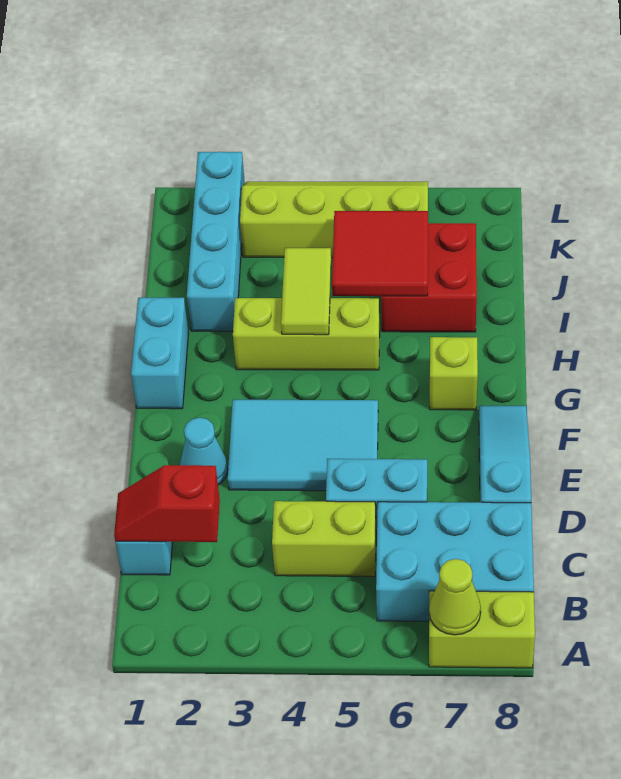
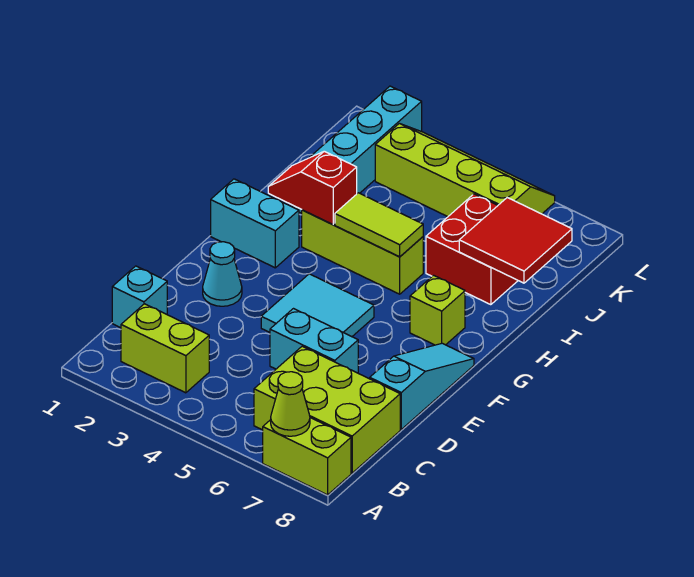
cyan 2x3 brick [376,502,534,621] -> lime 2x3 brick [254,346,400,473]
red 1x2 slope [114,465,220,542] -> red 1x2 slope moved to [268,151,357,225]
lime 1x2 brick [272,501,376,577] -> lime 1x2 brick moved to [121,304,209,393]
cyan 2x3 tile [228,400,378,491] -> cyan 2x2 tile [261,274,374,337]
cyan 1x2 brick [131,298,189,409] -> cyan 1x2 brick turned to [211,179,299,268]
lime 1x2 tile [281,248,331,335] -> lime 1x2 tile turned to [335,193,423,257]
red 2x2 tile [332,211,428,296] -> red 2x2 tile moved to [459,198,572,283]

